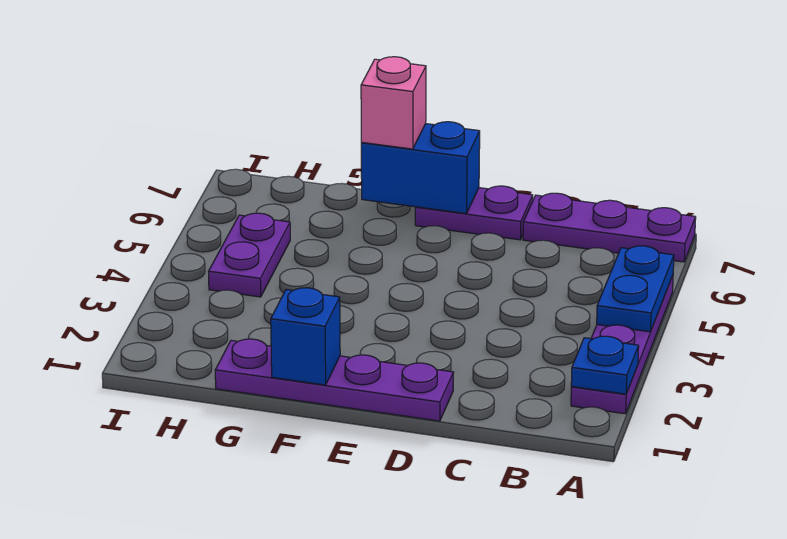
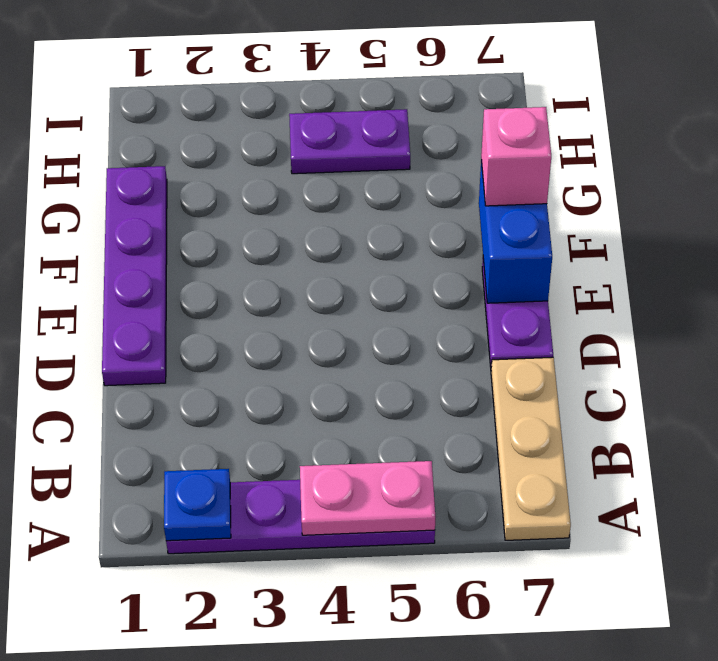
blue 1x2 plate [597,246,674,332] -> pink 1x2 plate [300,461,435,535]
purple 1x3 plate [523,193,696,262] -> tan 1x3 plate [491,357,571,540]
blue 1x1 brick [271,288,340,385] -> none

